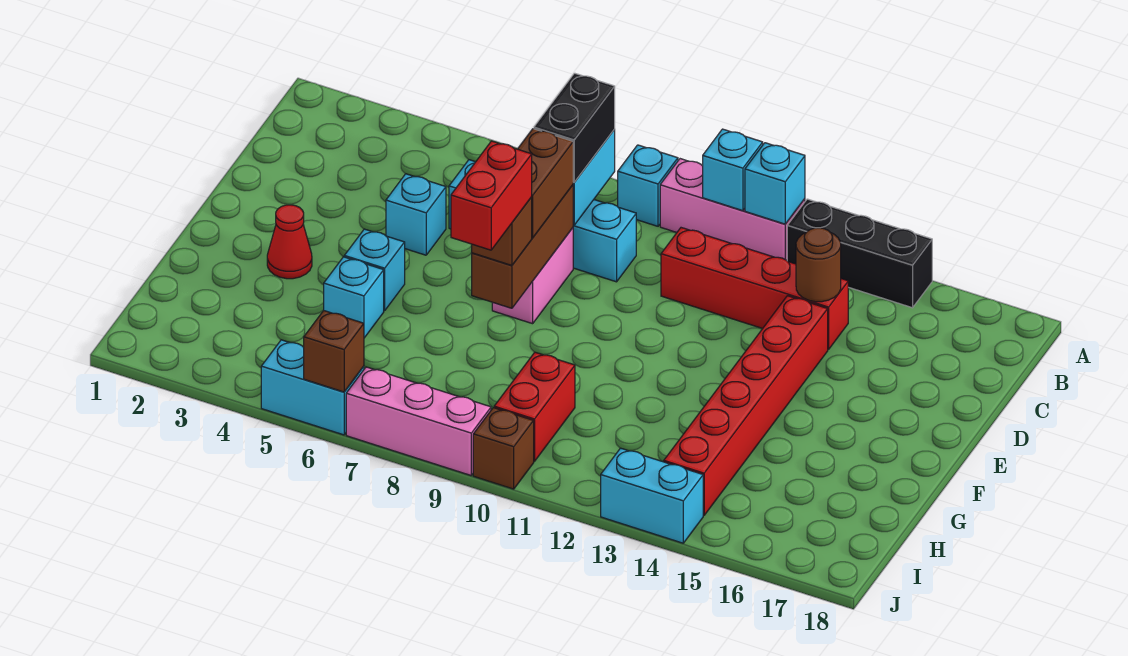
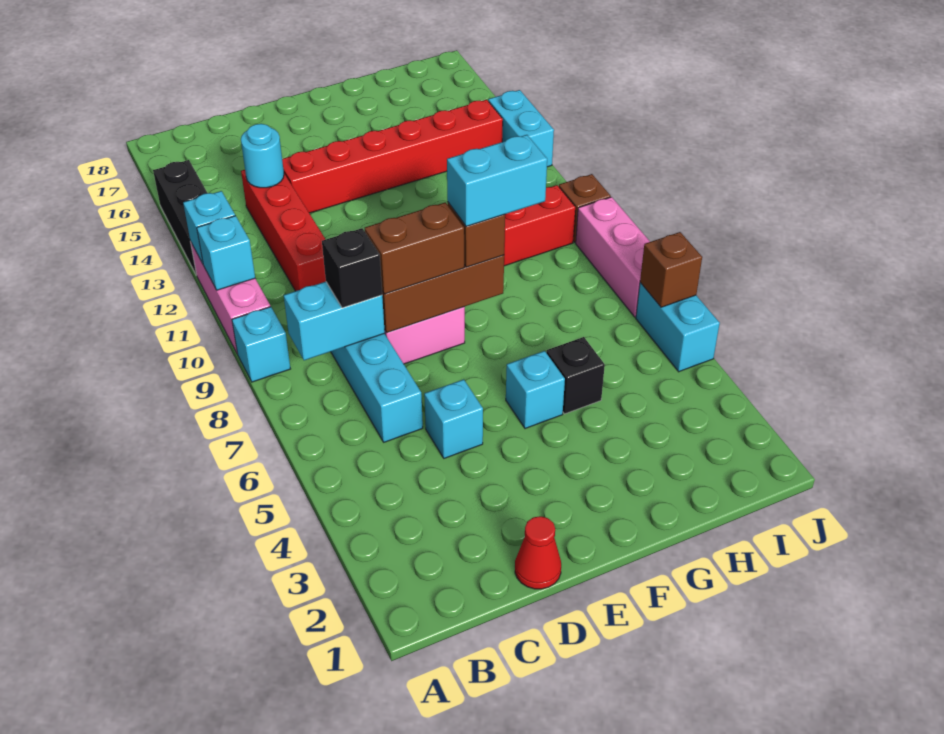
black 1x2 brick [534,73,615,182] -> black 1x1 brick [322,228,382,308]
brown 1x1 round brick [796,228,841,302] -> cyan 1x1 round brick [241,124,284,188]
red 1x1 cone [267,205,312,279] -> red 1x1 cone moved to [515,516,561,589]
red 1x2 brick [451,141,532,250] -> cyan 1x2 brick [447,135,547,226]
cyan 1x1 brick [324,257,384,338] -> black 1x1 brick [546,337,605,414]

